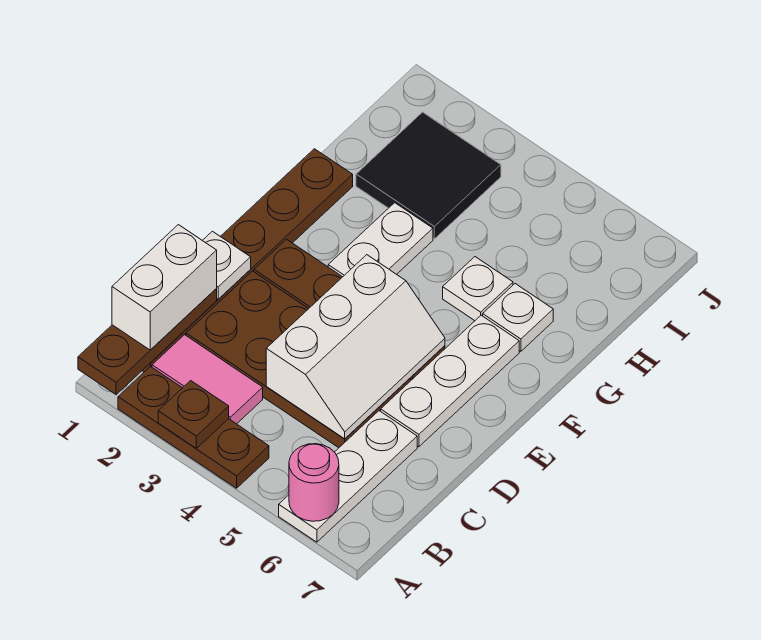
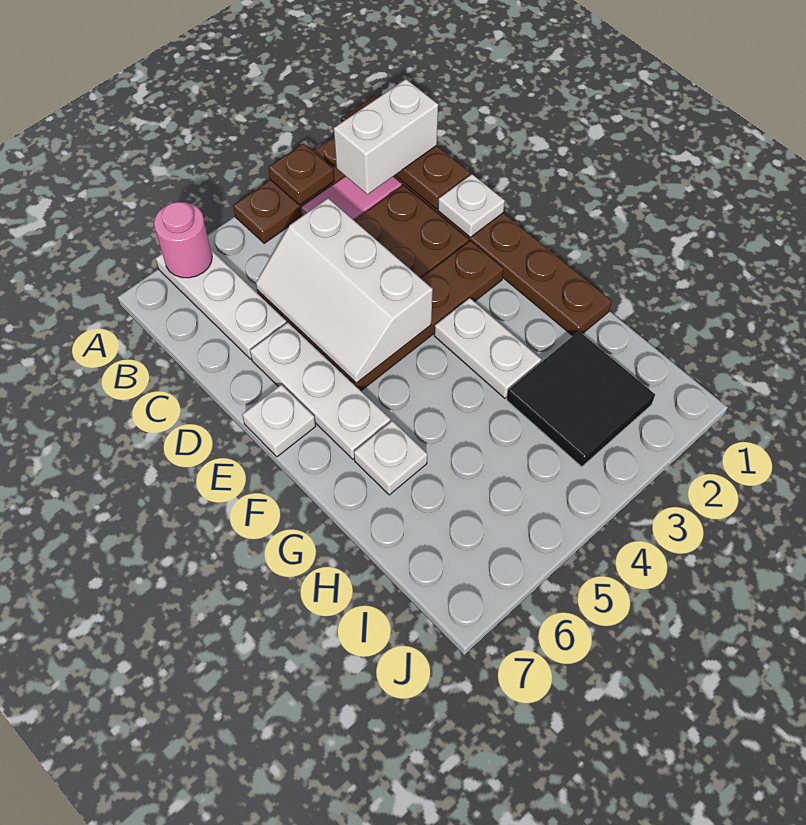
white 1x2 brick [112,225,217,350] -> white 1x2 brick turned to [334,79,438,194]
white 1x1 plate [443,257,513,321] -> white 1x1 plate moved to [242,384,316,457]

